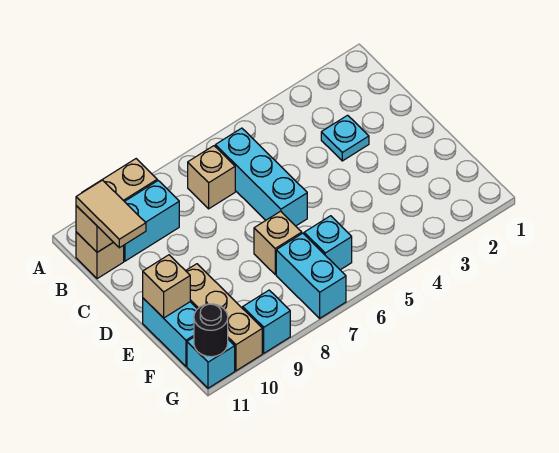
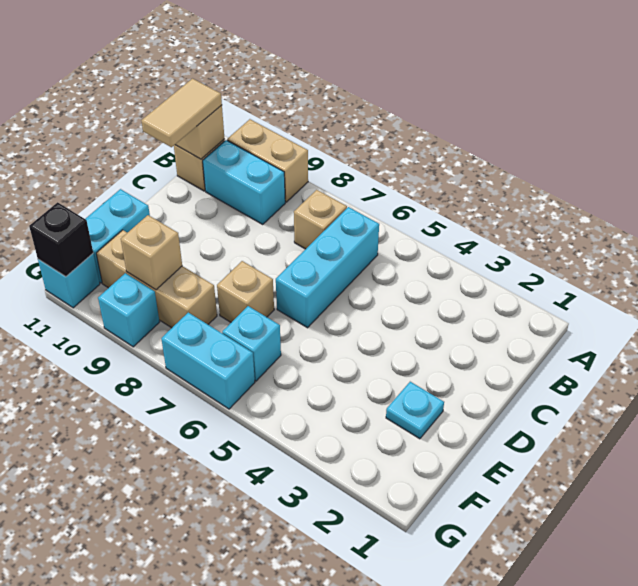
cyan 1x1 plate [321,115,369,161] -> cyan 1x1 plate moved to [386,382,444,439]
tan 1x3 brick [186,264,262,371] -> tan 1x3 brick turned to [96,230,217,328]
tan 1x1 brick [143,255,190,318] -> tan 1x1 brick moved to [121,215,182,290]
cyan 1x2 brick [276,233,346,318] -> cyan 1x2 brick turned to [161,312,255,409]
black 1x1 round brick [194,304,228,357] -> black 1x1 brick [29,202,93,277]

